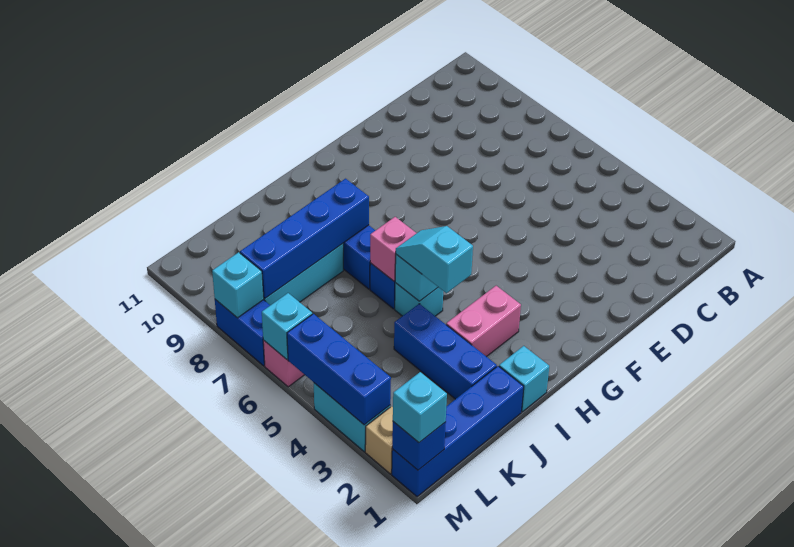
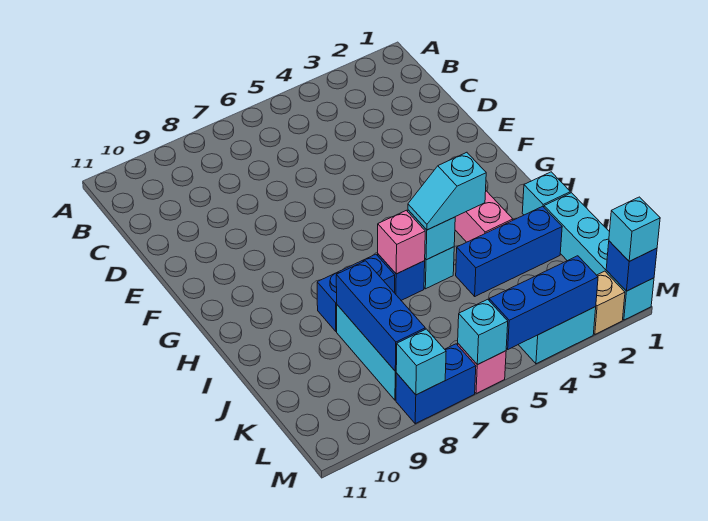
blue 1x4 brick [240,179,369,298] -> blue 1x3 brick [336,261,425,371]
blue 1x4 brick [392,366,524,497] -> cyan 1x4 brick [544,193,654,320]

